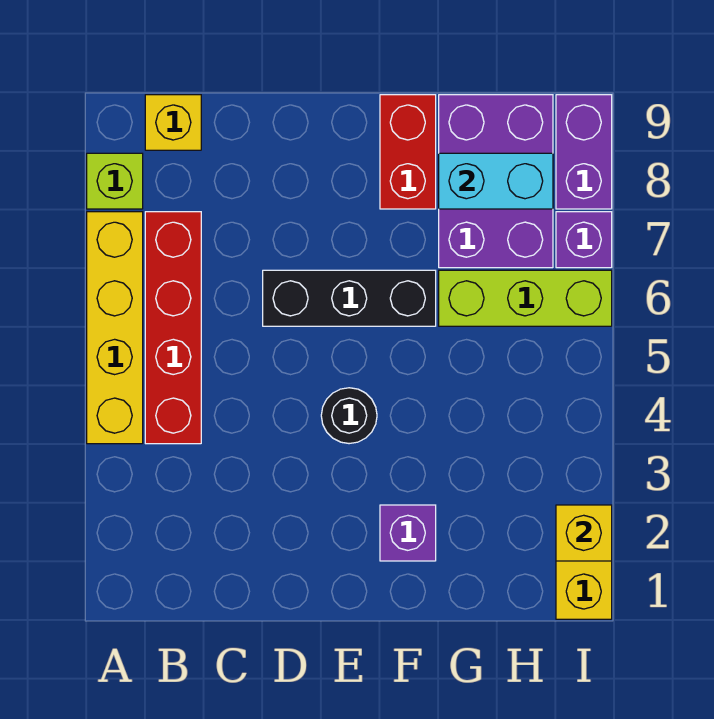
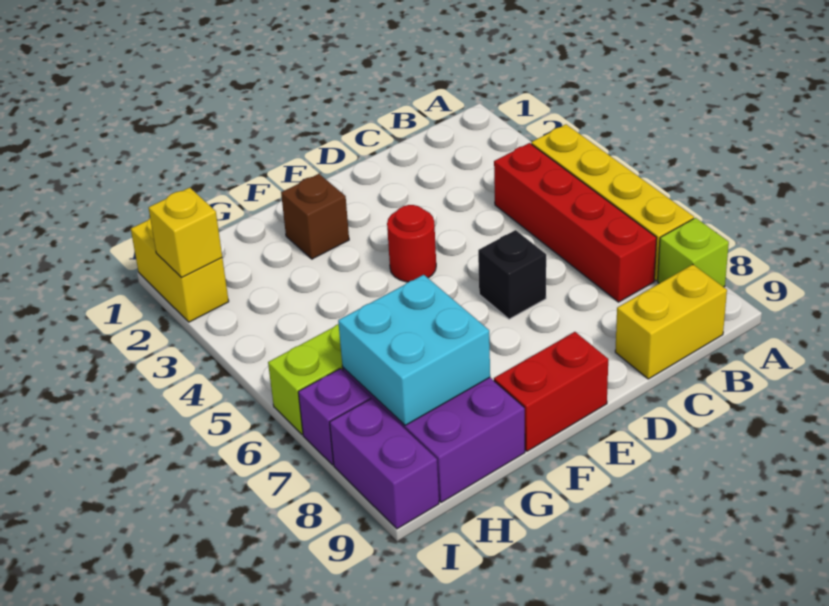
yellow 1x1 brick [145,95,201,150] -> yellow 1x2 brick [615,265,727,379]
black 1x3 brick [263,270,436,326] -> black 1x1 brick [478,230,546,319]
black 1x1 round brick [321,388,377,444] -> red 1x1 round brick [387,205,436,282]
purple 1x1 brick [380,505,436,561] -> brown 1x1 brick [281,174,349,259]
red 1x2 brick [380,95,436,209] -> red 1x2 brick turned to [494,332,608,451]
cyan 1x2 brick [439,153,553,209] -> cyan 2x2 brick [338,275,490,425]

